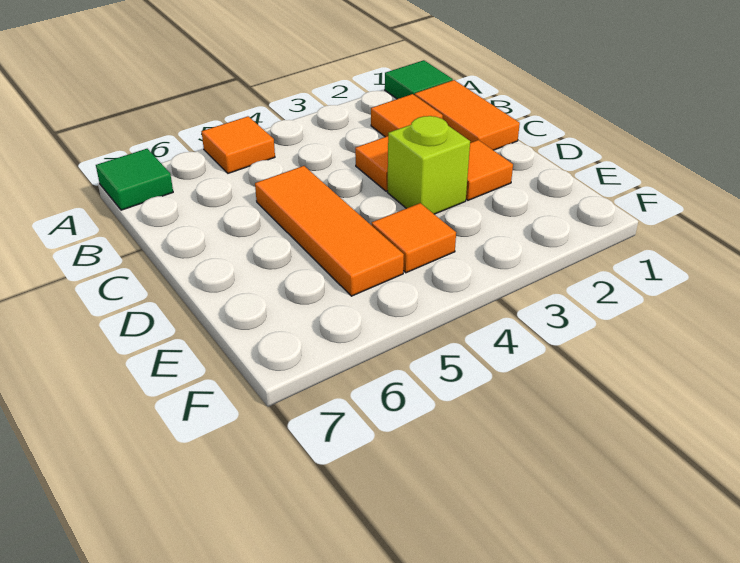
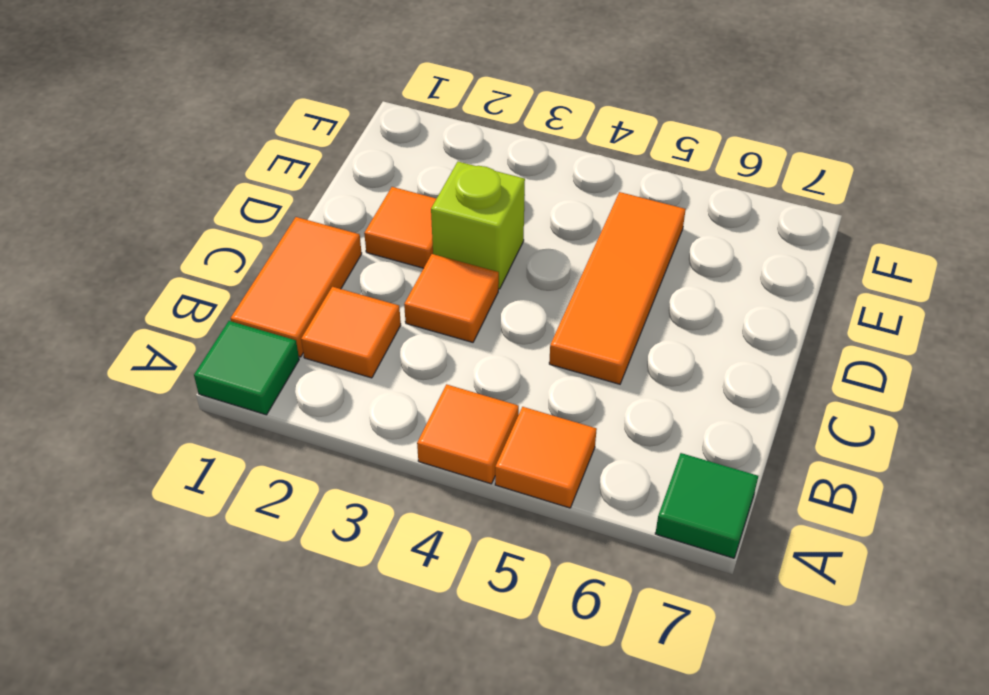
orange 1x1 tile [372,203,456,273] -> orange 1x1 tile moved to [417,384,519,484]

